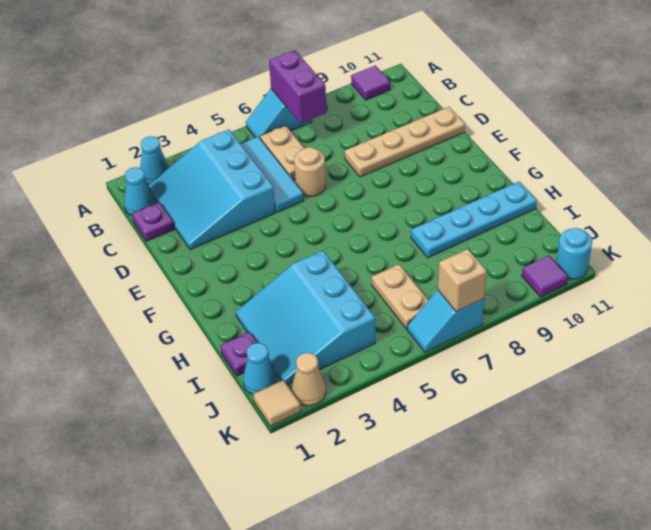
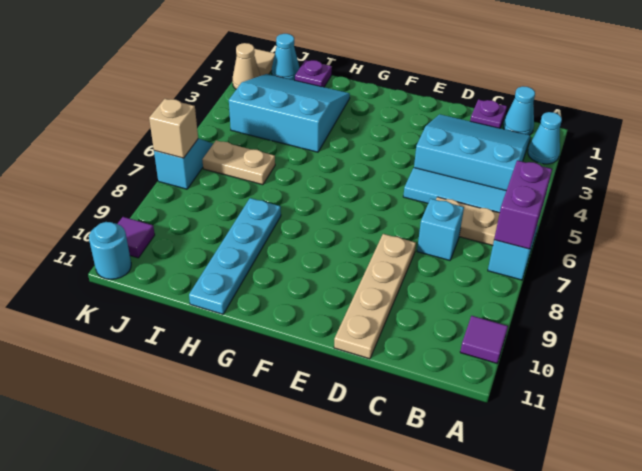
purple 1x2 brick [269,50,326,123] -> purple 1x2 brick turned to [494,160,552,249]
none -> cyan 1x1 brick [417,199,464,260]
tan 1x1 round brick [294,147,326,197] -> none

